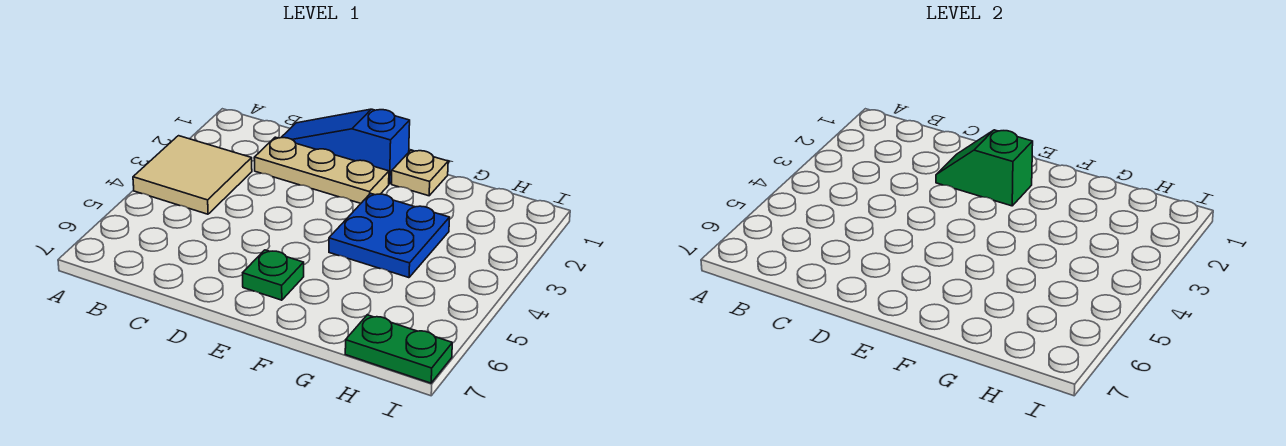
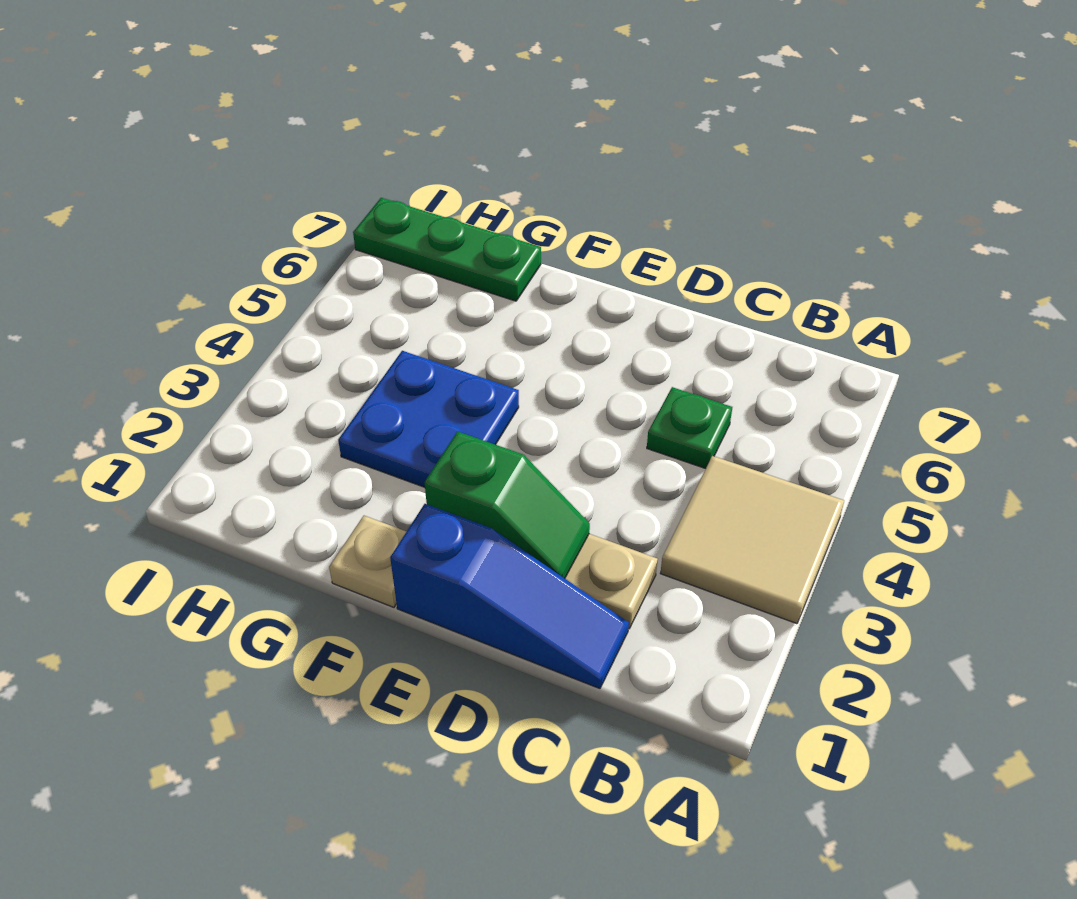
green 1x1 plate [243,250,304,300] -> green 1x1 plate moved to [647,387,732,469]
green 1x2 plate [345,315,452,383] -> green 1x3 plate [353,198,541,301]

